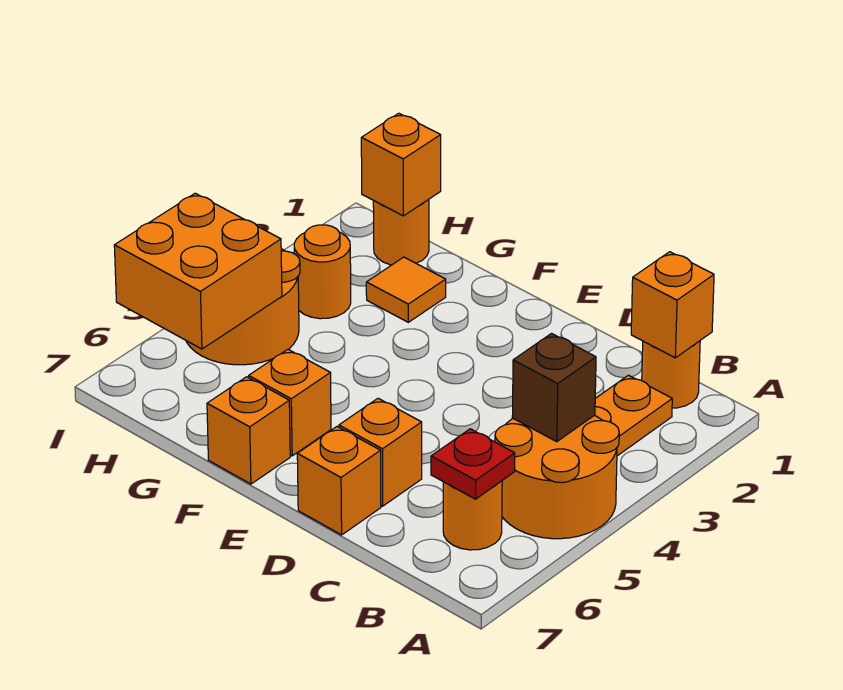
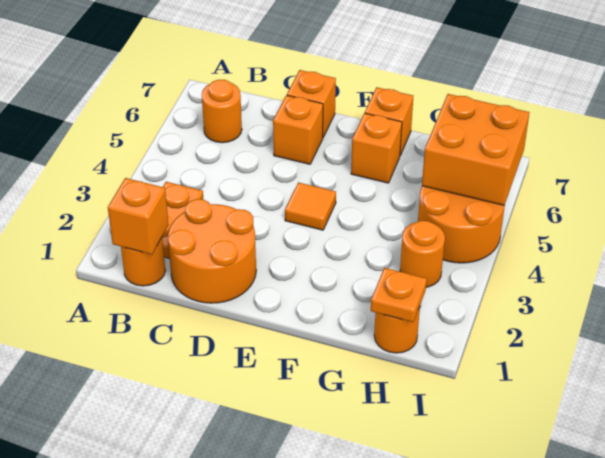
orange 2x2 round brick [495,415,619,539] -> orange 2x2 round brick moved to [168,199,256,303]
brown 1x1 brick [512,334,596,442] -> none
red 1x1 plate [431,429,515,499] -> none
orange 1x1 tile [366,257,446,322] -> orange 1x1 tile moved to [285,182,336,230]
orange 1x1 brick [361,113,441,216] -> orange 1x1 plate [371,268,427,322]

